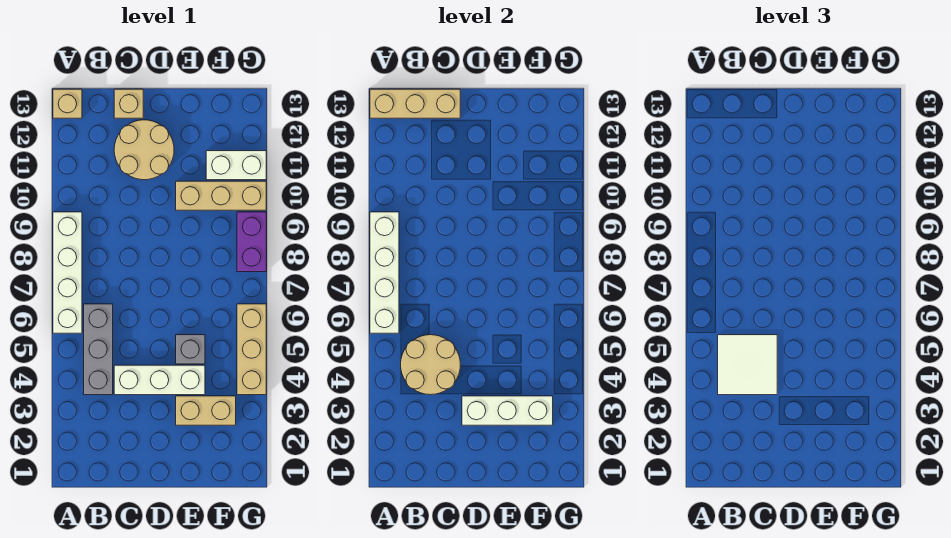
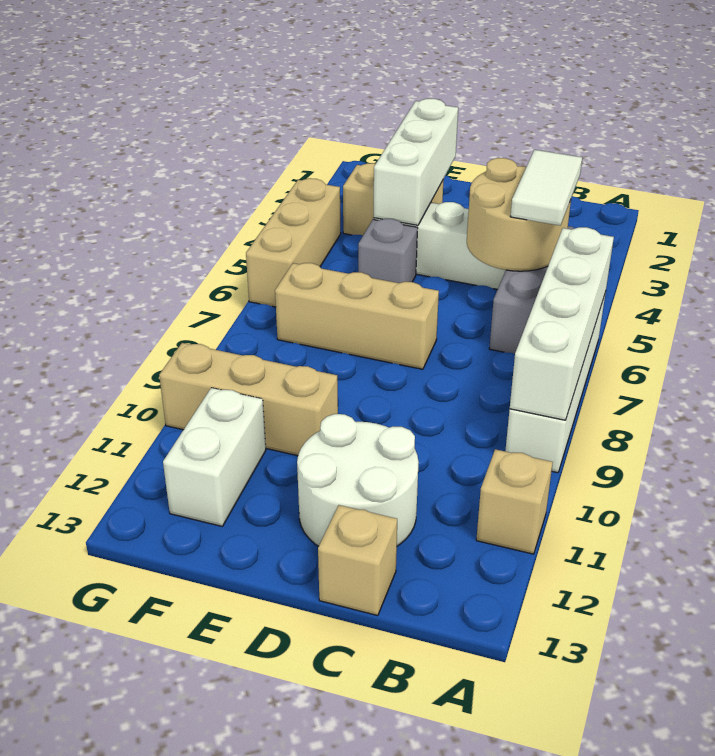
tan 1x1 brick [53,89,82,118] -> tan 1x1 brick moved to [476,449,553,554]
tan 1x3 brick [370,89,460,118] -> tan 1x3 brick moved to [275,263,439,369]
white 2x2 tile [718,335,777,395] -> white 1x2 tile [510,150,582,225]
tan 2x2 round brick [114,120,174,180] -> white 2x2 round brick [297,414,419,546]
white 1x3 brick [462,396,553,425] -> white 1x3 brick turned to [373,99,458,225]
white 1x2 brick [206,151,266,180] -> white 1x2 brick turned to [163,388,266,526]
purple 1x2 brick [237,212,266,272] -> none

